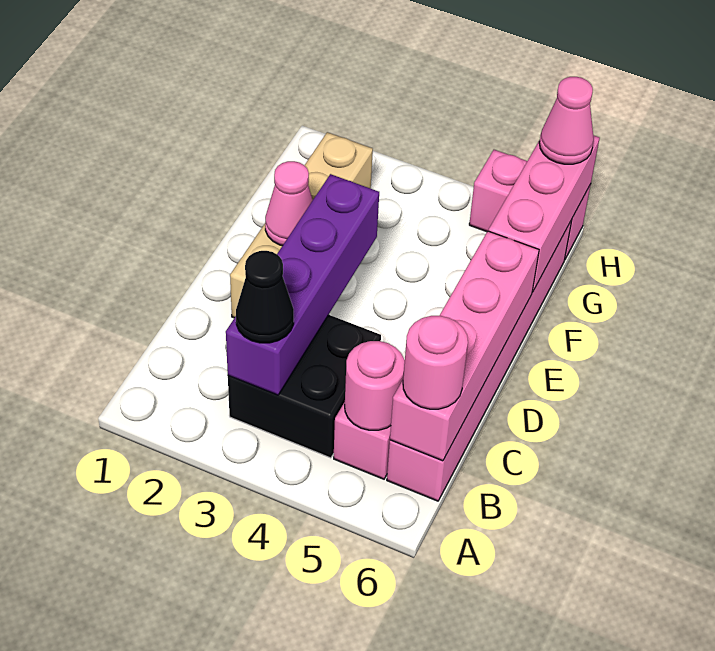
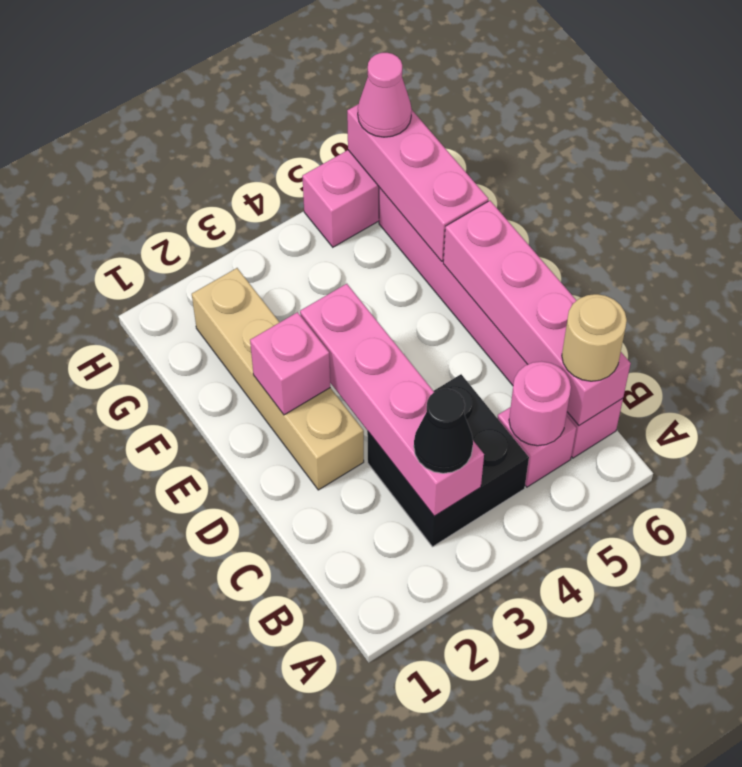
purple 1x4 brick [226,174,379,395] -> pink 1x4 brick [300,284,484,516]
pink 1x1 round brick [403,316,468,409] -> tan 1x1 round brick [562,294,627,381]
pink 1x1 cone [265,161,313,246] -> pink 1x1 brick [250,312,330,415]

